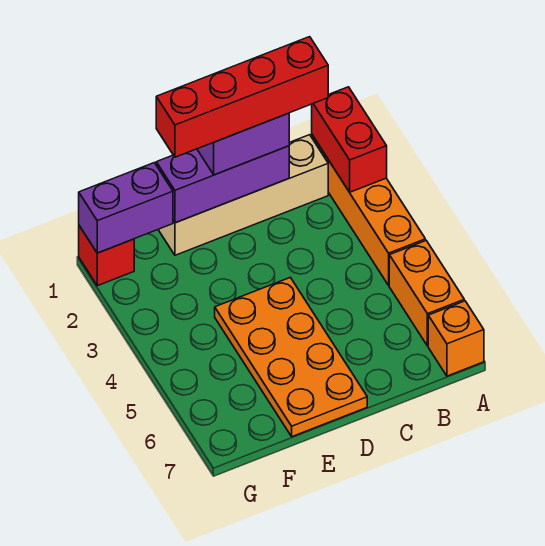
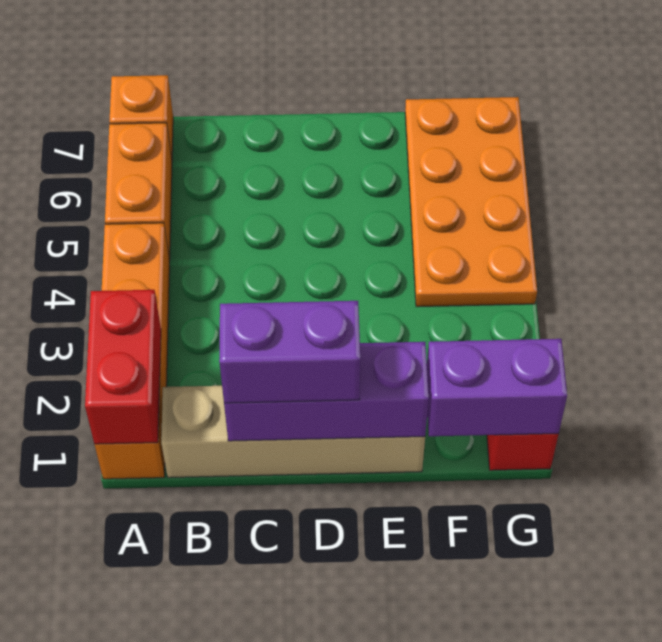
red 1x4 brick [156,37,328,157] -> none
orange 2x4 plate [215,278,367,437] -> orange 2x4 plate moved to [405,97,537,307]

